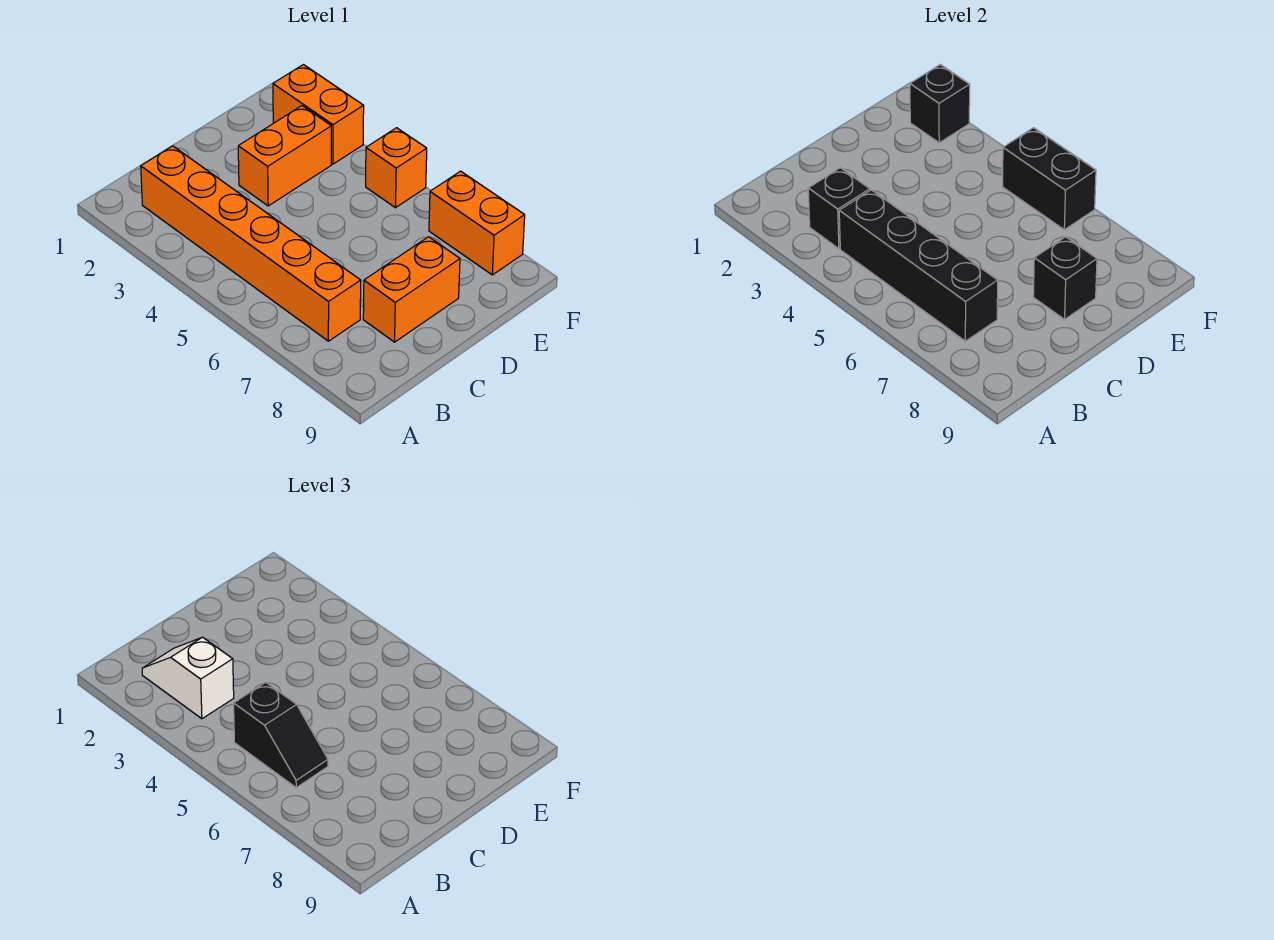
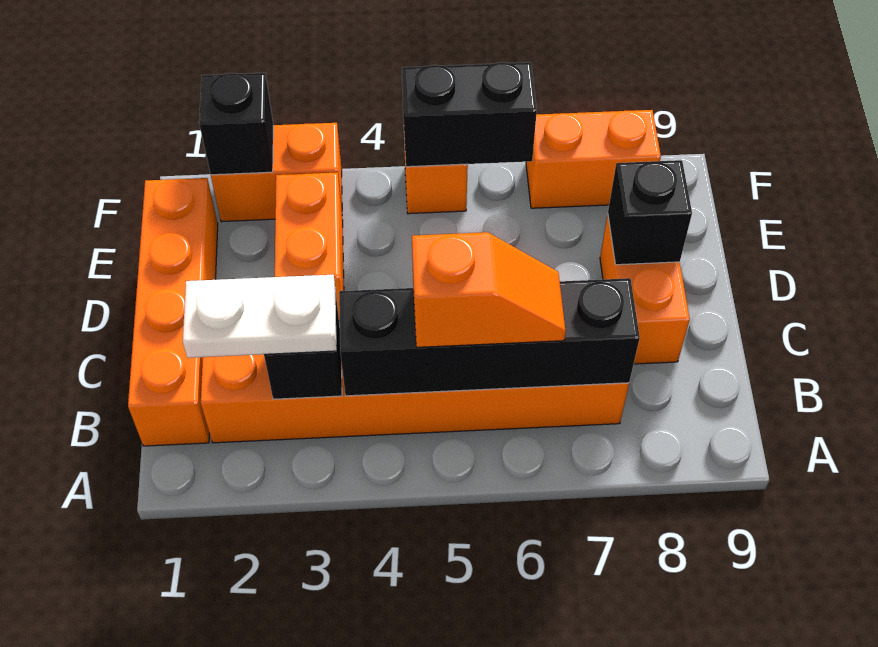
none -> orange 1x4 brick [128,178,218,446]
white 1x2 slope [142,637,234,719] -> white 1x2 plate [183,275,337,358]
black 1x2 slope [234,682,328,788] -> orange 1x2 slope [412,232,566,347]

